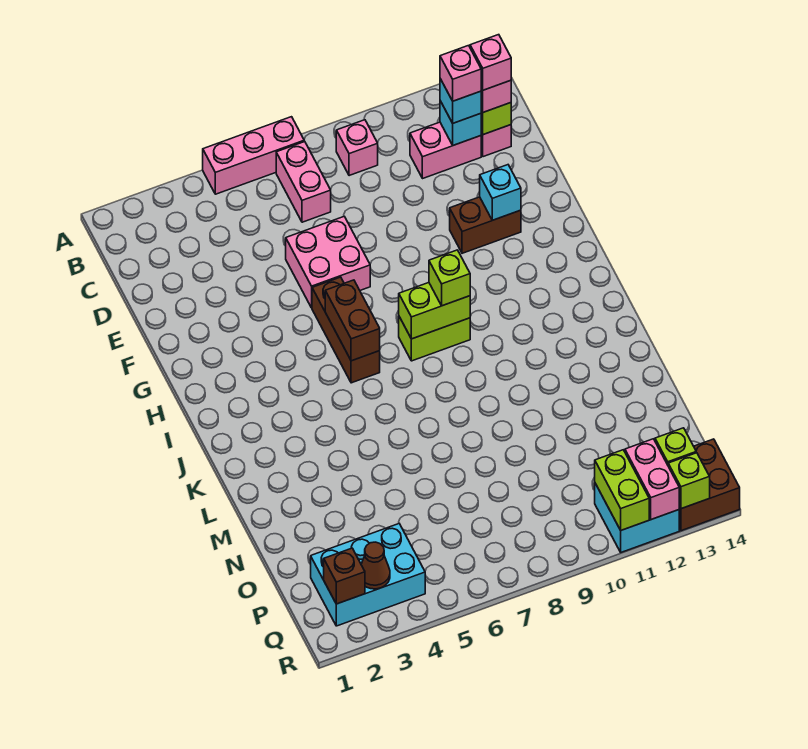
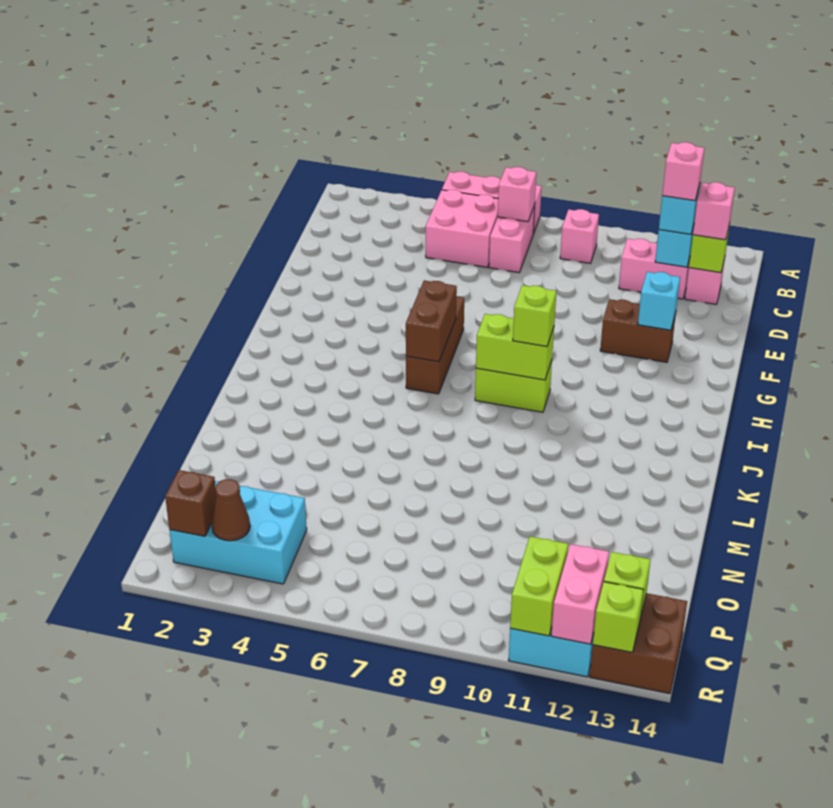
pink 1x1 brick [470,35,511,90] -> pink 1x1 brick moved to [498,167,536,222]
pink 2x2 brick [286,217,370,308] -> pink 2x2 brick moved to [426,190,498,267]

